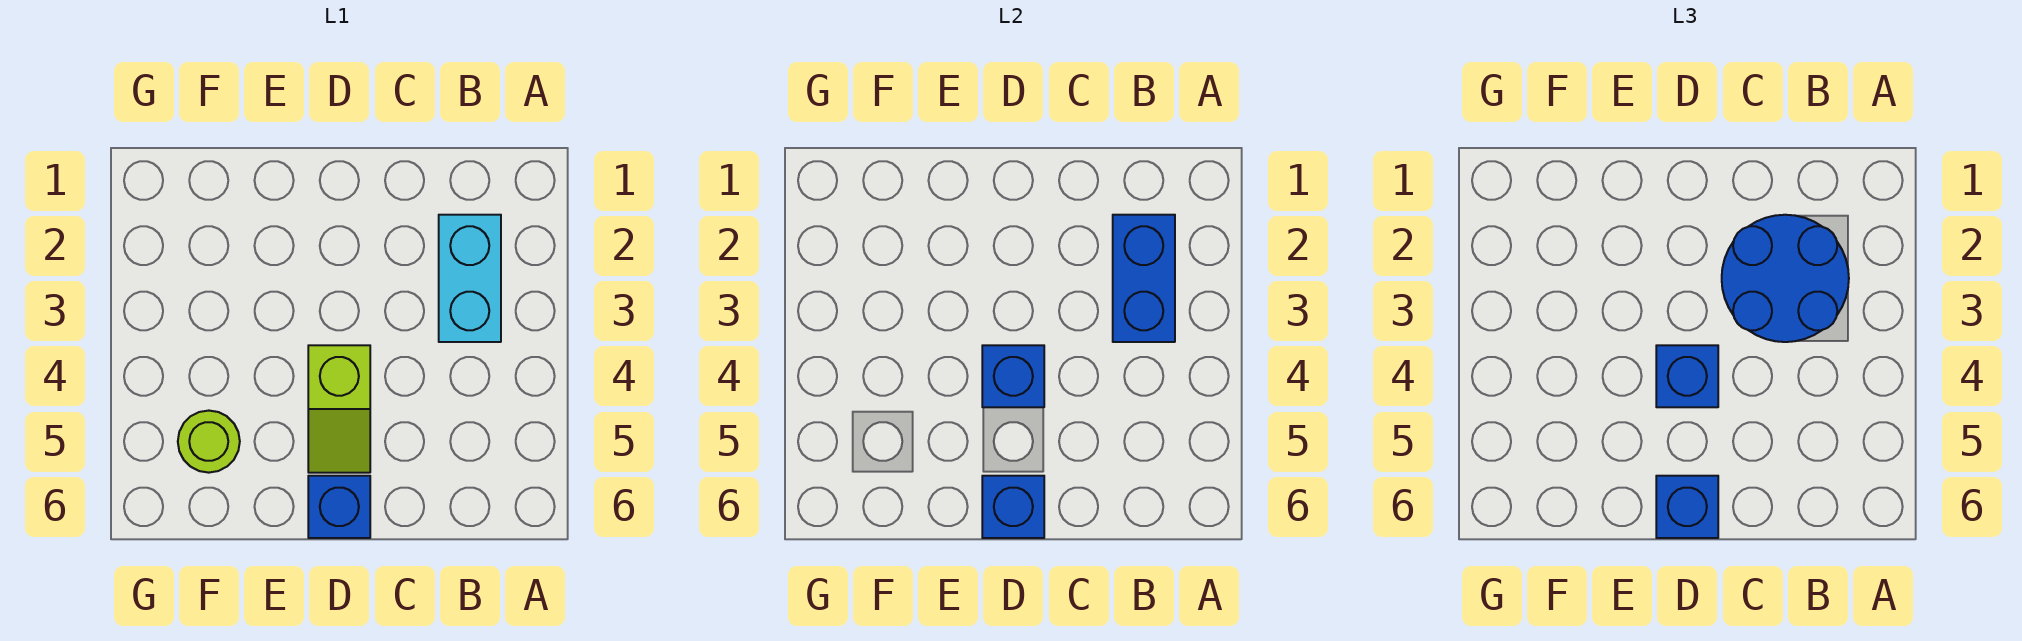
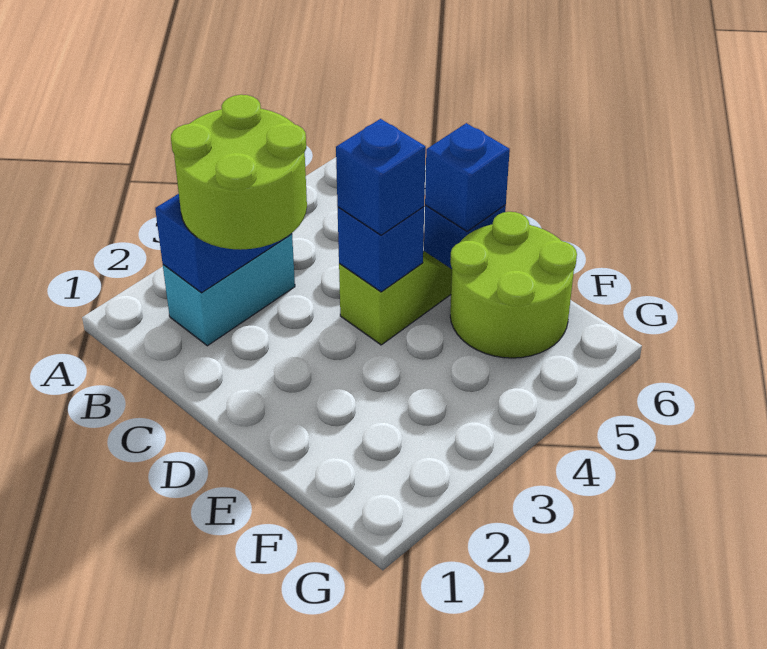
blue 2x2 round brick [1722,215,1849,342] -> lime 2x2 round brick [171,95,307,250]
blue 1x1 brick [1656,476,1718,538] -> none
lime 1x1 round brick [178,411,240,473] -> lime 2x2 round brick [450,212,577,358]

